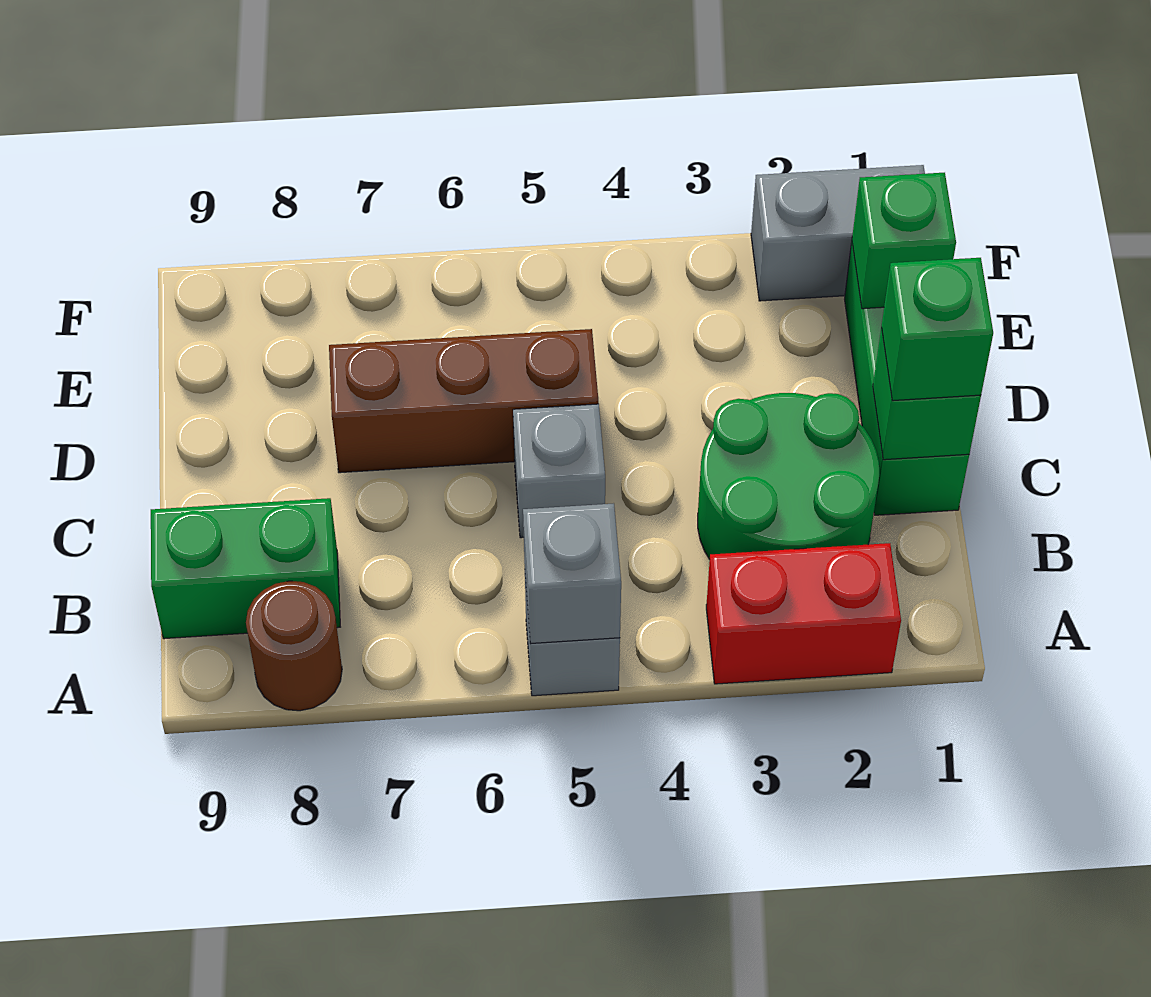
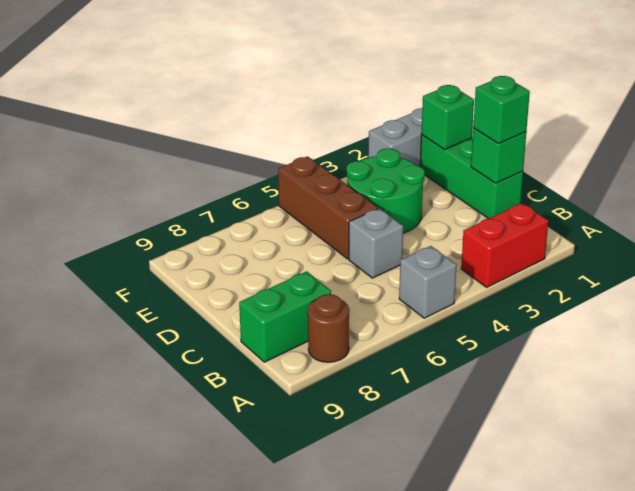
grey 1x1 brick [523,503,621,644] -> none
green 2x2 round brick [698,393,879,559] -> green 2x2 round brick moved to [347,148,425,233]
brown 1x3 brick [329,329,598,473] -> brown 1x3 brick turned to [278,156,378,259]

